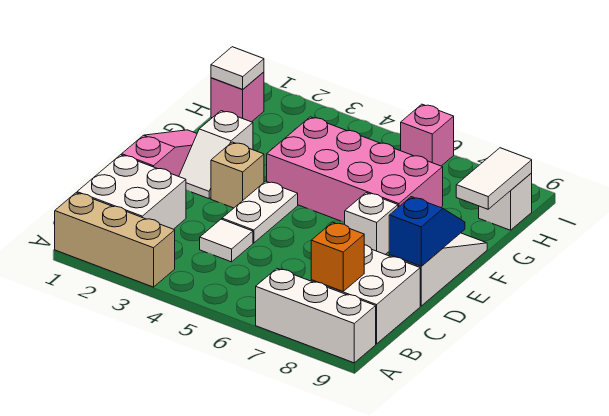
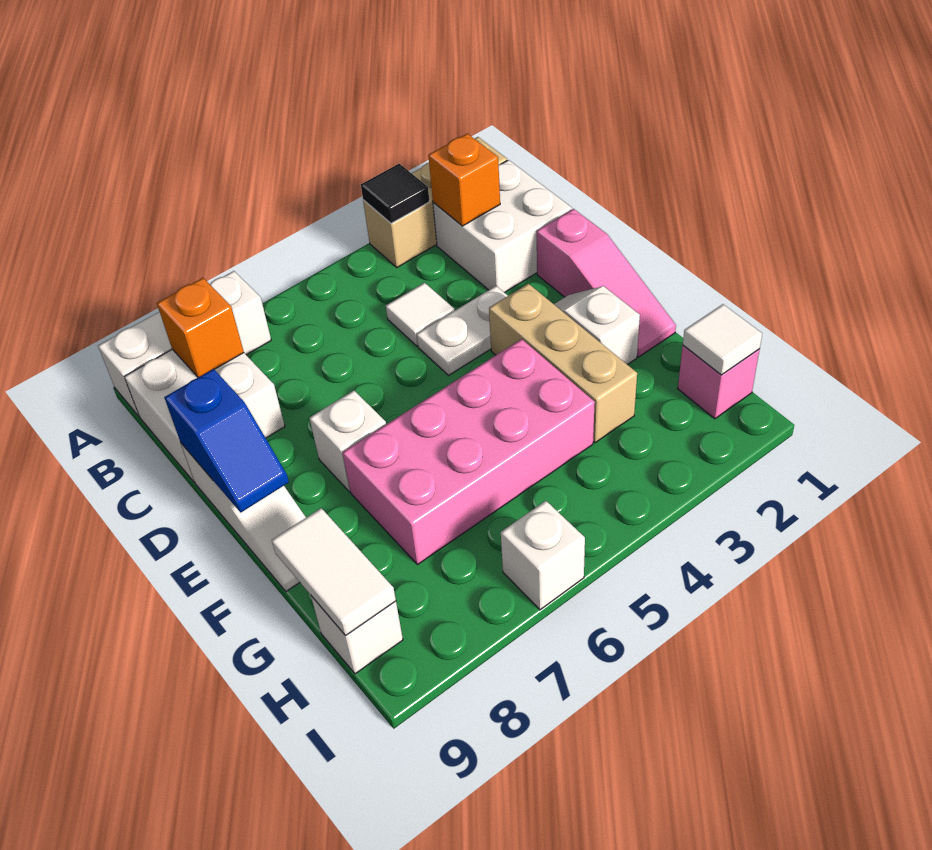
none -> black 1x1 tile [361,164,429,223]
none -> orange 1x1 brick [428,134,500,226]
white 1x2 plate [222,181,298,243] -> white 1x2 plate turned to [417,286,508,375]
tan 1x1 brick [211,142,264,208] -> tan 1x3 brick [489,284,637,443]
pink 1x1 brick [401,104,454,166] -> white 1x1 brick [501,501,585,610]

